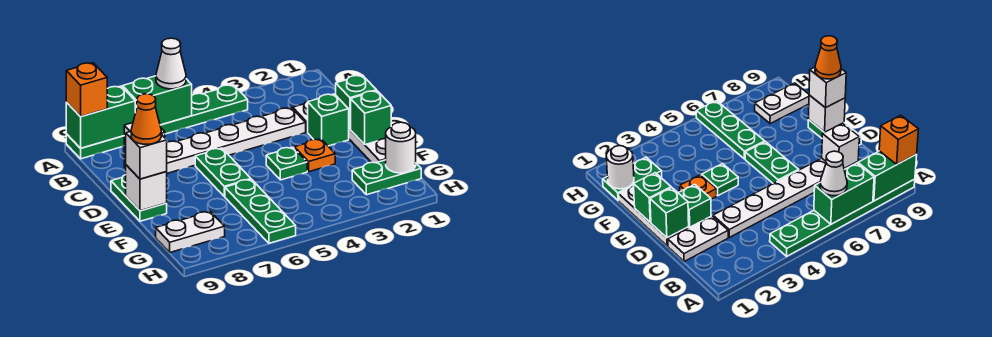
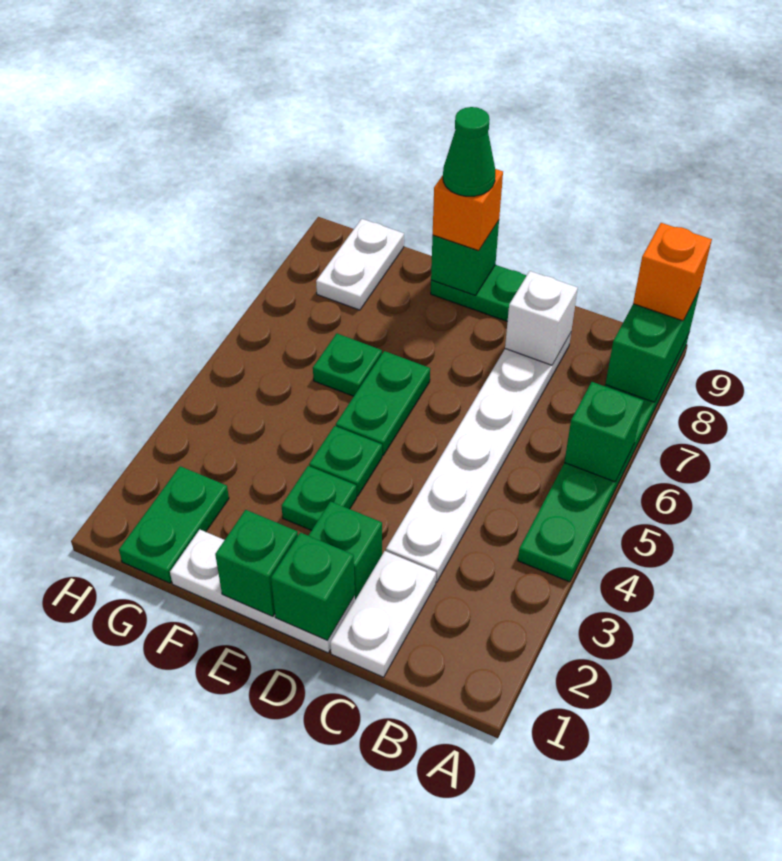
green 1x2 brick [123,76,192,125] -> green 1x1 brick [564,382,643,482]
white 1x1 cone [156,38,186,89] -> none
green 1x2 plate [195,148,251,197] -> green 1x2 plate turned to [336,351,430,456]
orange 1x1 plate [294,139,335,172] -> green 1x1 plate [282,466,357,530]
white 1x1 brick [126,165,167,211] -> green 1x1 brick [431,221,499,296]
white 1x1 brick [126,132,167,179] -> orange 1x1 brick [433,169,503,251]
orange 1x1 cone [131,94,161,144] -> green 1x1 cone [443,107,495,196]
green 1x3 plate [225,179,296,243] -> green 1x1 plate [313,334,382,396]
white 1x1 round brick [386,122,416,173] -> none

